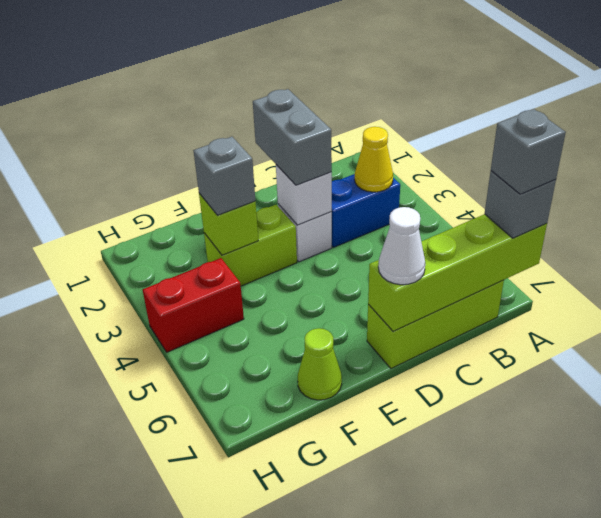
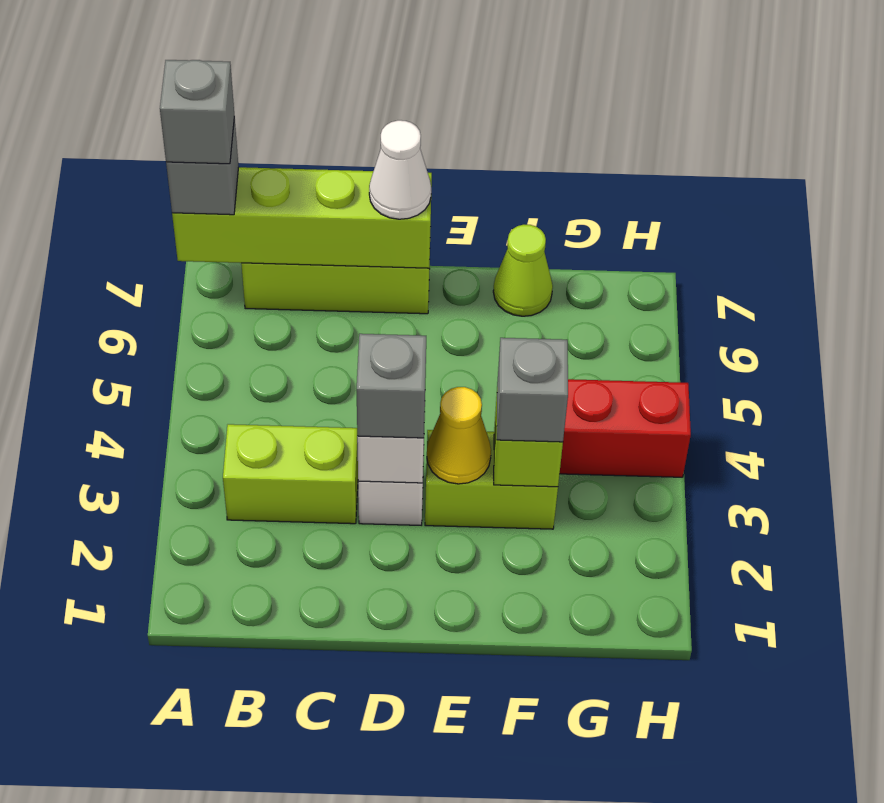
blue 1x2 brick [332,174,400,247] -> lime 1x2 brick [223,424,358,524]
yellow 1x1 cone [355,127,393,192] -> yellow 1x1 cone moved to [427,387,491,484]
grey 1x2 brick [253,89,332,185] -> grey 1x1 brick [357,334,426,438]

